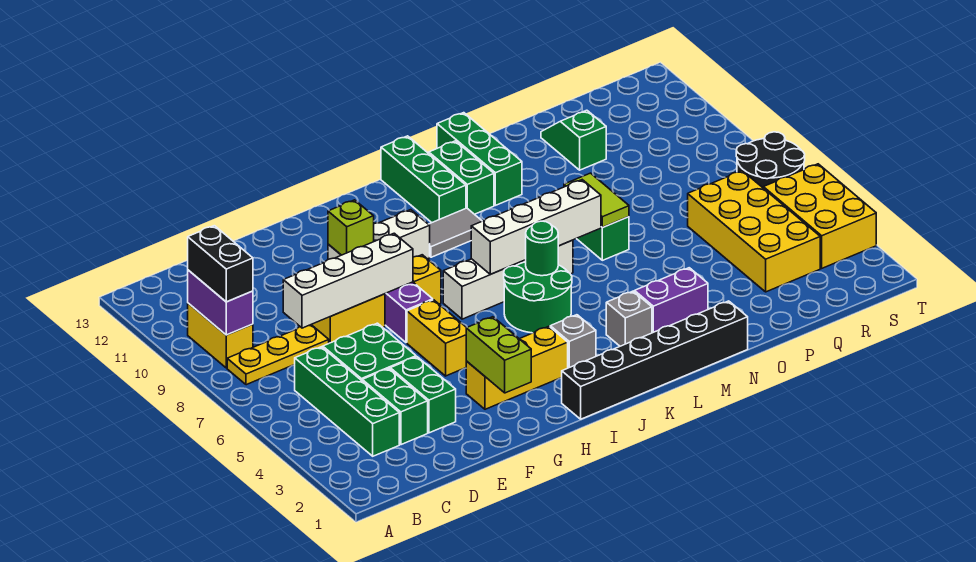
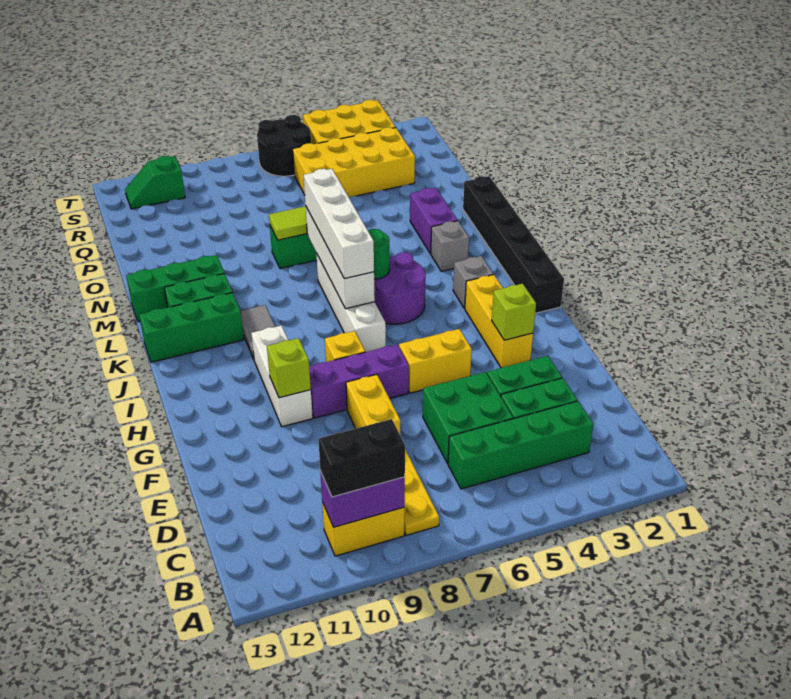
white 1x4 brick [283,233,413,328] -> white 1x4 brick moved to [304,169,374,279]
lime 1x2 brick [466,317,531,393] -> lime 1x1 brick [492,284,536,340]
green 2x2 round brick [504,262,572,333] -> purple 2x2 round brick [374,252,426,324]
green 1x2 slope [541,110,606,170] -> green 1x2 slope moved to [125,156,185,209]

